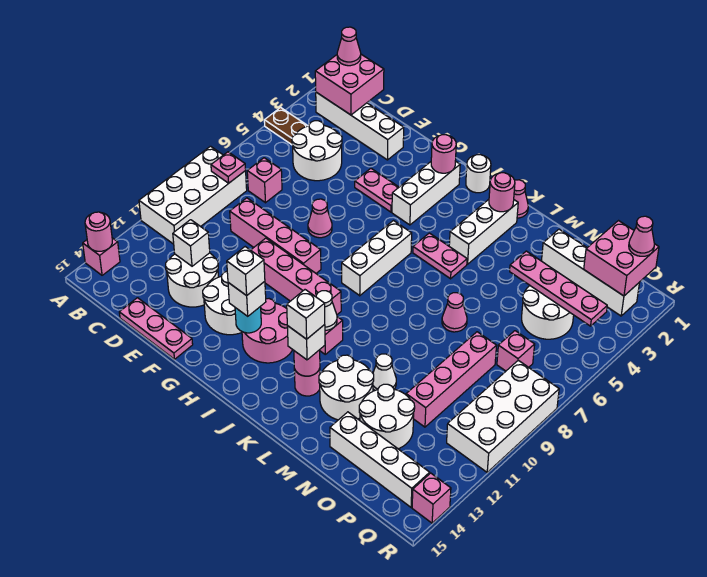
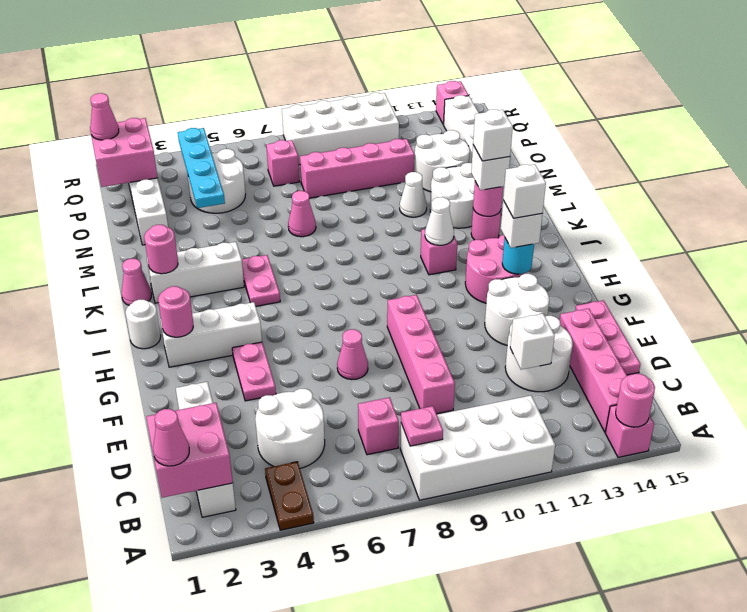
pink 1x4 brick [251,238,341,314] -> pink 1x4 brick moved to [560,309,627,432]
white 1x3 brick [342,221,412,296] -> none
pink 1x4 plate [510,251,607,326] -> cyan 1x4 plate [178,128,225,208]

